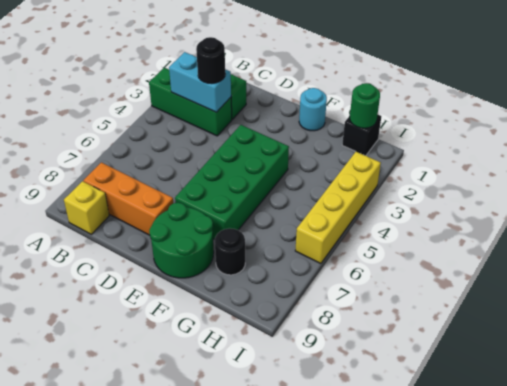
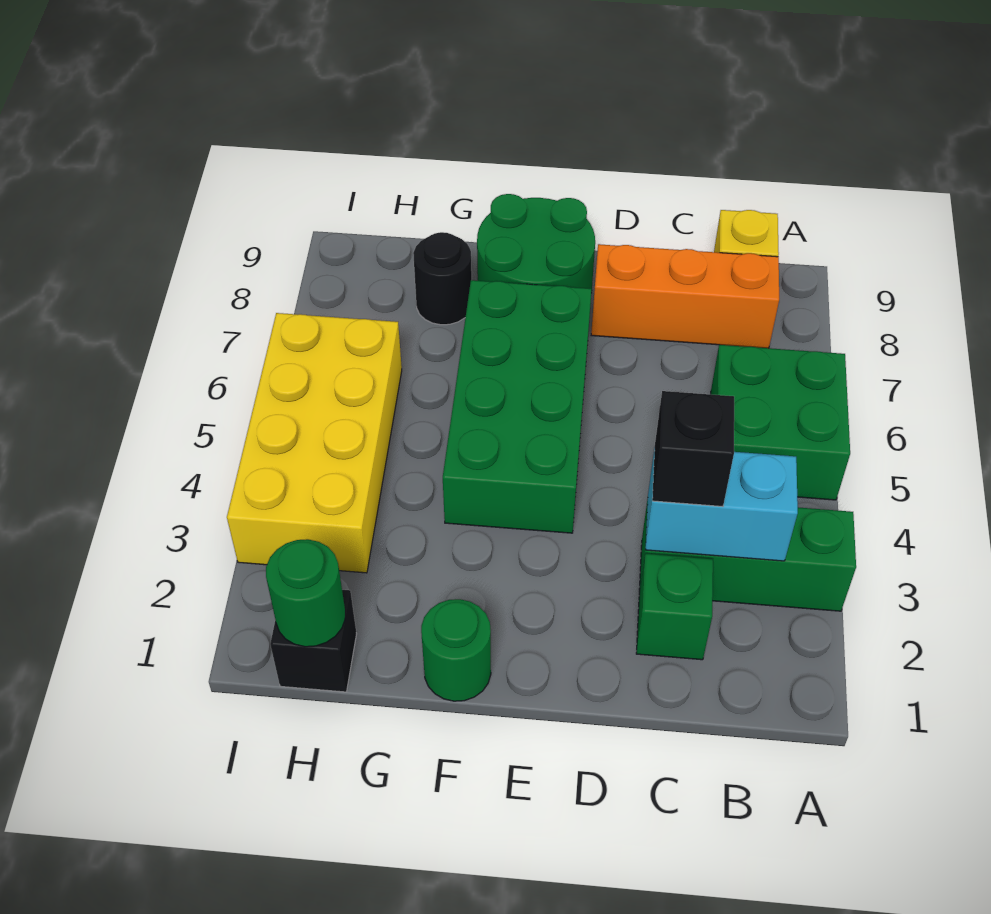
none -> green 2x2 brick [711,345,850,500]
black 1x1 round brick [196,37,225,83] -> black 1x1 brick [652,391,734,507]
cyan 1x1 round brick [299,88,327,131] -> green 1x1 round brick [421,599,491,701]
yellow 1x4 brick [295,152,381,264] -> yellow 2x4 brick [227,313,402,573]

